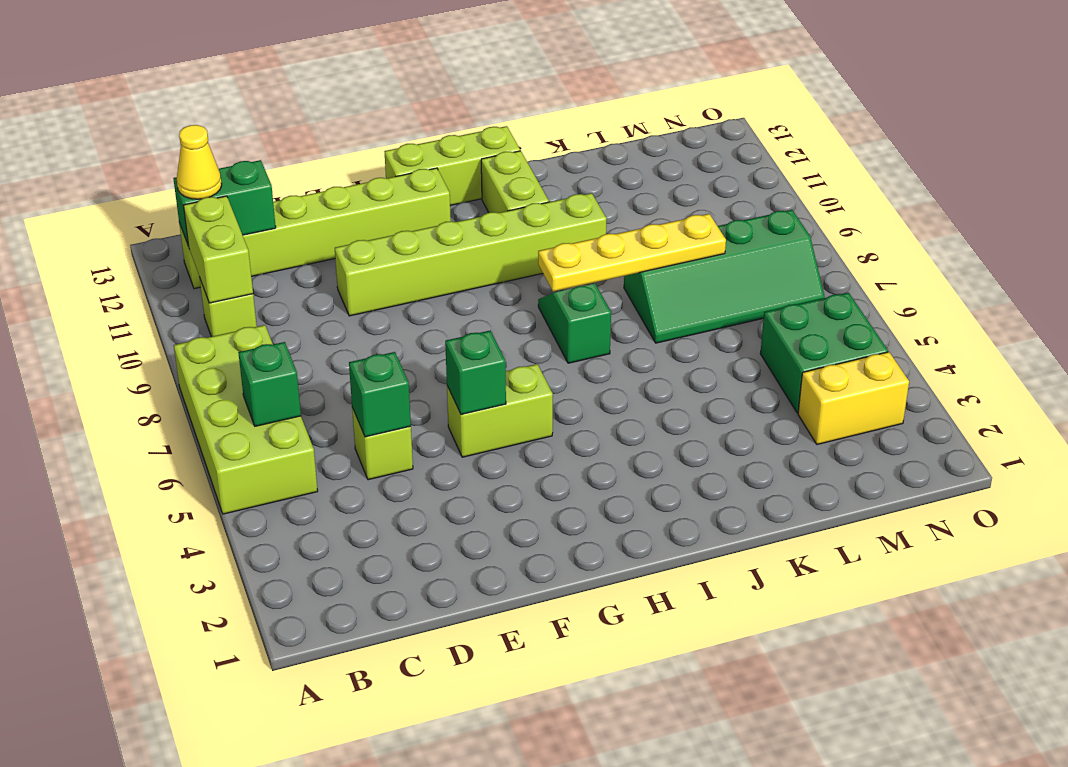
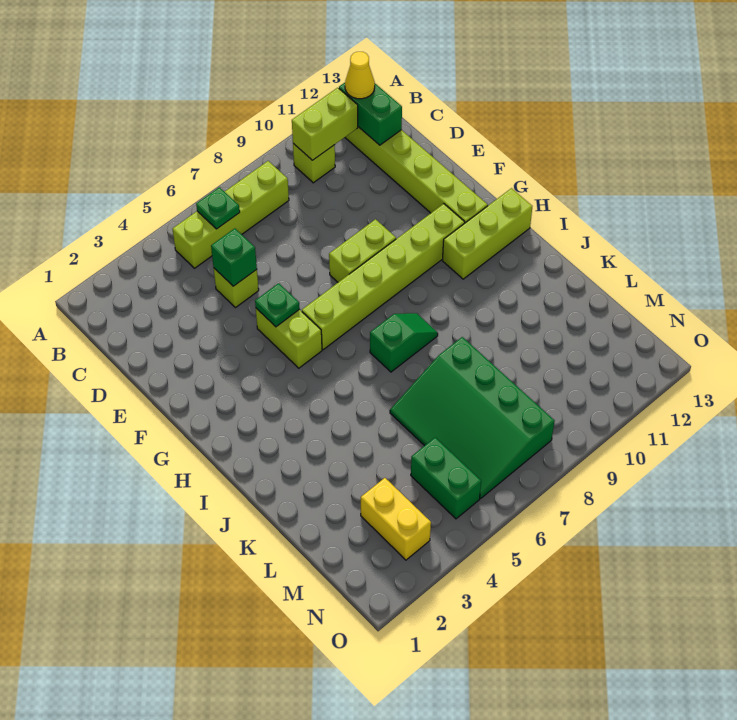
lime 2x4 brick [174,325,318,514] -> lime 1x4 brick [173,161,289,268]
green 1x1 brick [238,342,301,426] -> green 1x1 plate [196,187,240,229]
lime 1x6 brick [335,193,607,316] -> lime 1x6 brick turned to [302,204,465,349]
green 1x1 brick [445,331,506,415] -> green 1x1 plate [255,283,300,327]
lime 1x3 brick [385,126,520,205] -> lime 1x3 brick turned to [442,188,532,279]
yellow 1x4 plate [538,214,726,292] -> none
lime 1x2 brick [481,151,549,213] -> lime 1x2 brick moved to [329,219,396,282]
green 2x4 slope [624,210,825,343] -> green 3x4 slope [390,337,554,498]
green 2x2 brick [760,293,888,413] -> green 1x2 brick [411,437,481,519]

